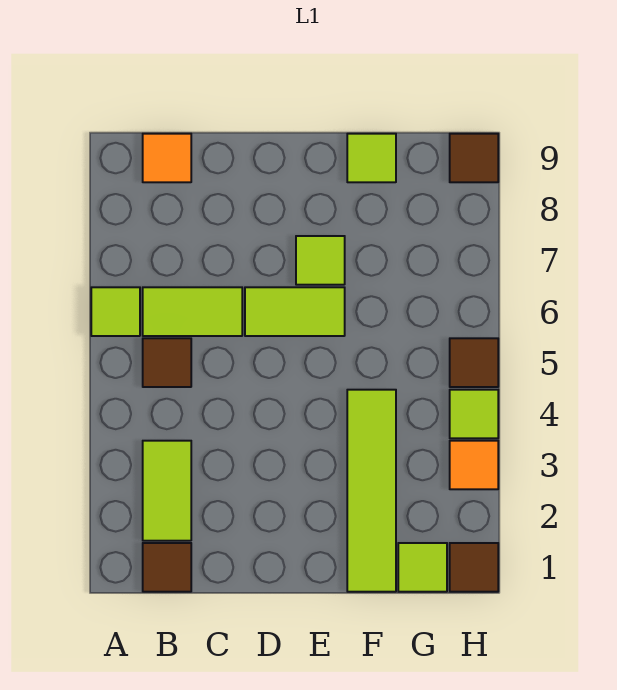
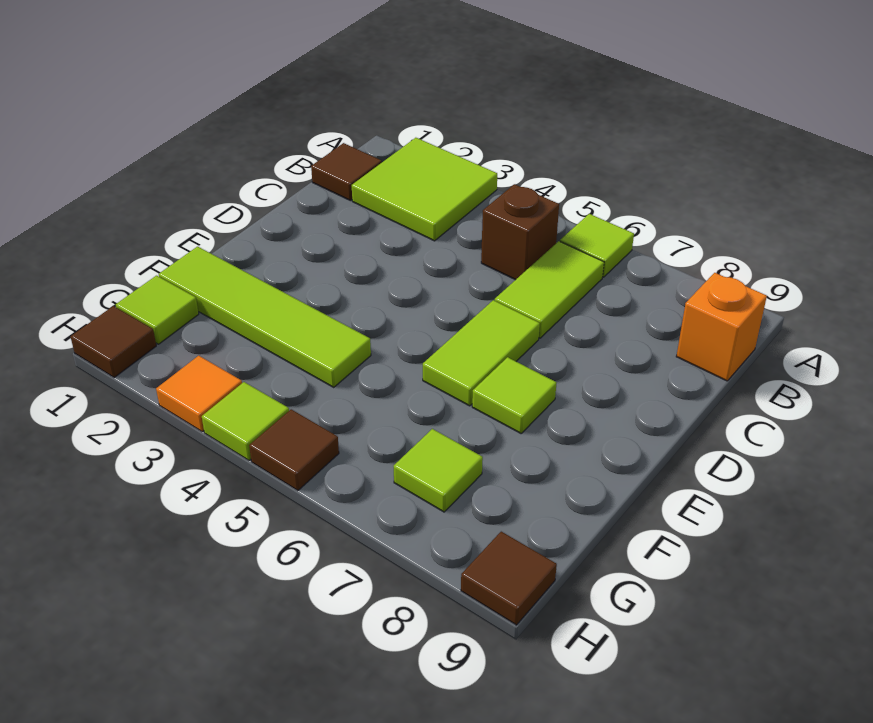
lime 1x2 tile [143,441,191,541] -> lime 2x2 tile [352,138,497,241]
brown 1x1 tile [143,338,191,387] -> brown 1x1 brick [481,184,559,280]
orange 1x1 tile [143,134,191,182] -> orange 1x1 brick [676,273,767,381]
lime 1x1 tile [347,134,396,182] -> lime 1x1 tile moved to [394,429,483,512]

